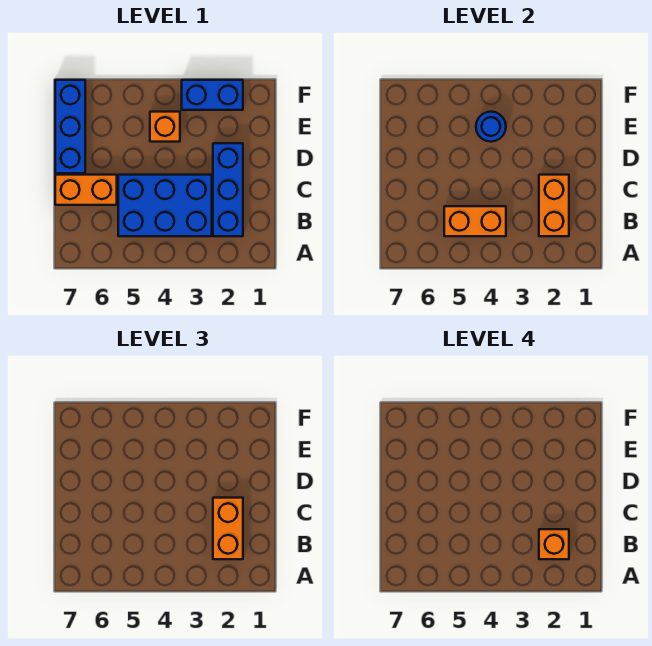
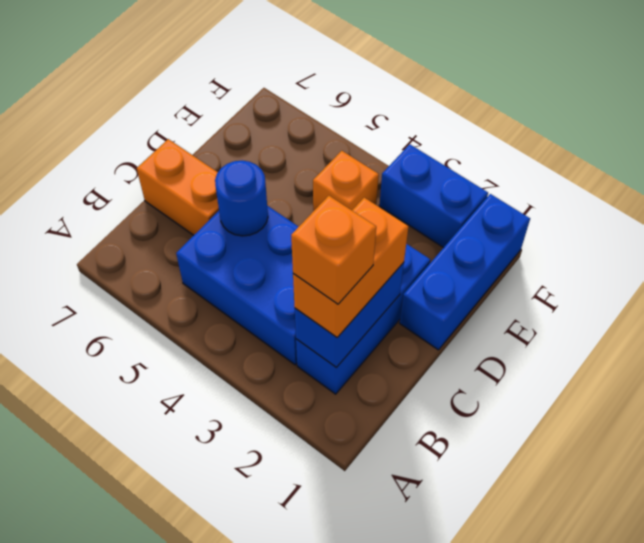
orange 1x2 brick [539,175,569,236] -> blue 1x2 brick [295,263,404,367]
orange 1x2 brick [444,206,506,236] -> none
blue 1x3 brick [55,80,85,173] -> blue 1x3 brick moved to [400,194,530,350]
blue 1x1 round brick [476,112,506,142] -> blue 1x1 round brick moved to [215,161,268,236]

